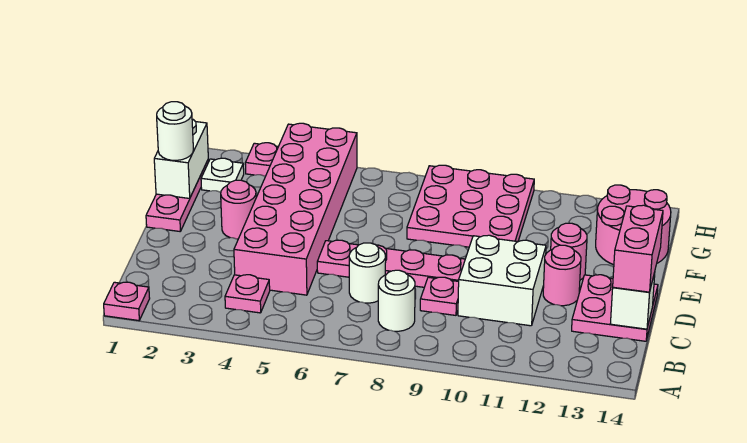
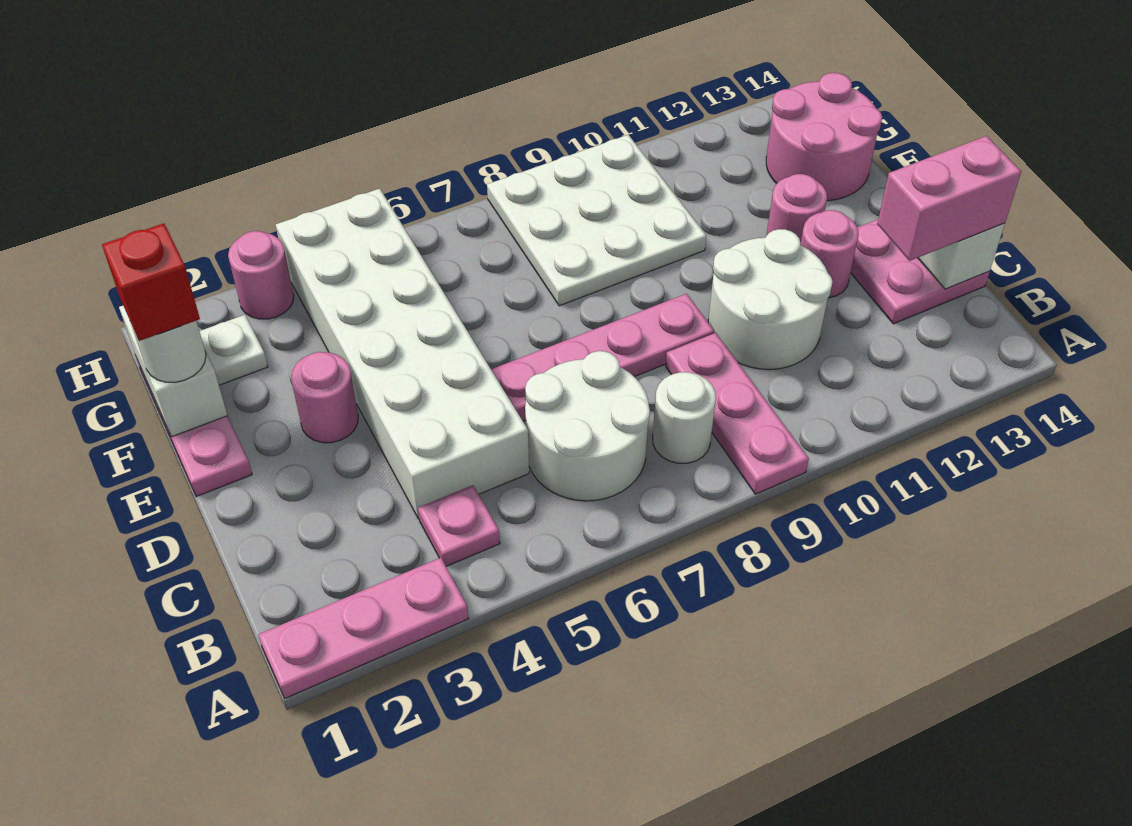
pink 1x1 plate [104,282,150,321] -> pink 1x3 plate [258,558,468,698]
pink 2x6 brick [234,123,357,295] -> white 2x6 brick [276,189,529,519]
white 1x1 round brick [349,243,386,303] -> white 2x2 round brick [525,351,650,501]
pink 1x1 plate [420,277,459,315] -> pink 1x3 plate [666,333,809,494]
white 2x2 brick [458,235,546,326] -> white 2x2 round brick [708,229,833,370]
pink 1x2 brick [613,205,663,292] -> pink 1x2 brick turned to [877,136,1021,261]
none -> red 1x1 brick [102,223,200,341]
pink 3x3 plate [407,165,534,247] -> white 3x3 plate [487,135,706,306]
pink 1x1 plate [245,143,278,176] -> pink 1x1 round brick [228,231,294,319]

